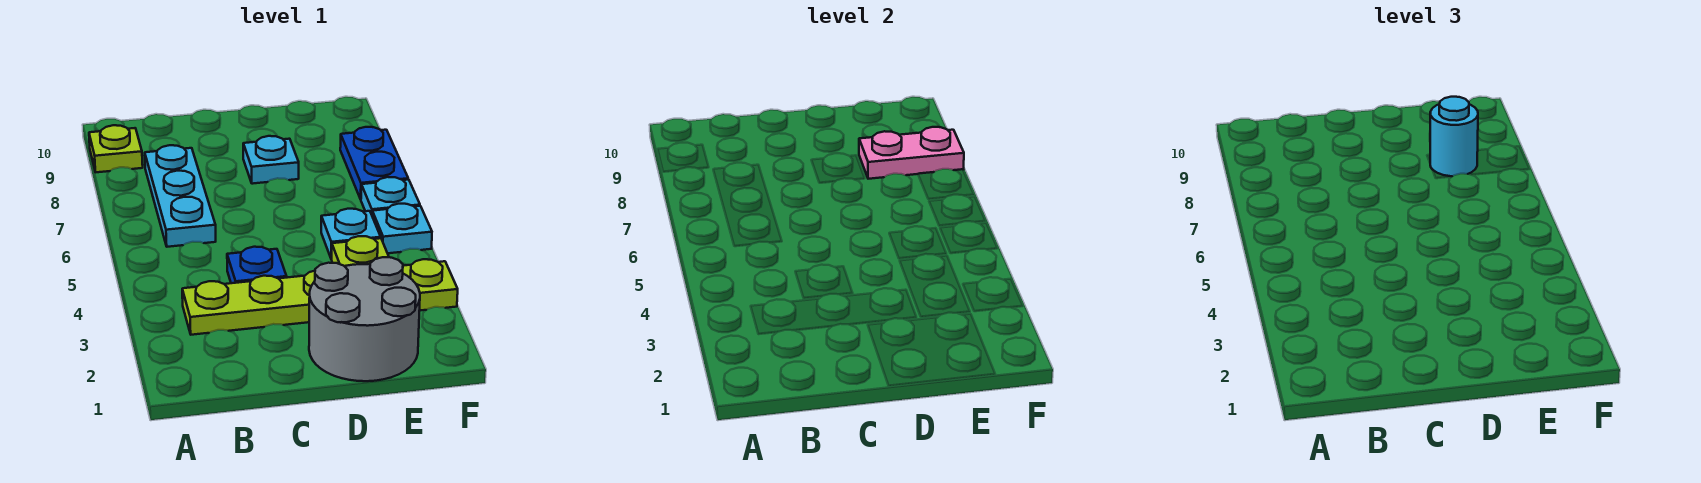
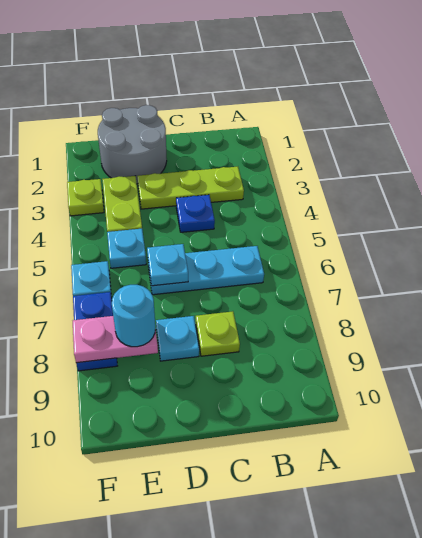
lime 1x1 plate [89,125,143,172] -> lime 1x1 plate moved to [196,311,240,356]
cyan 1x3 plate [145,145,216,247] -> cyan 1x3 plate turned to [148,246,264,295]
cyan 1x1 plate [372,204,432,253] -> cyan 1x1 plate moved to [147,244,188,286]

